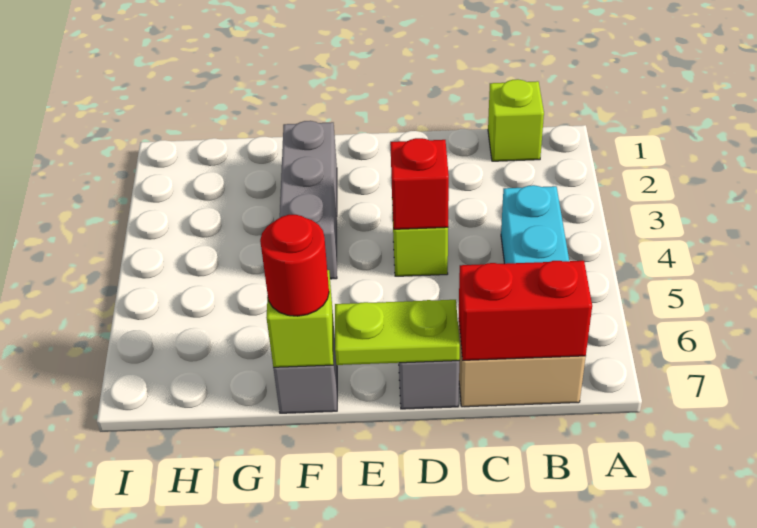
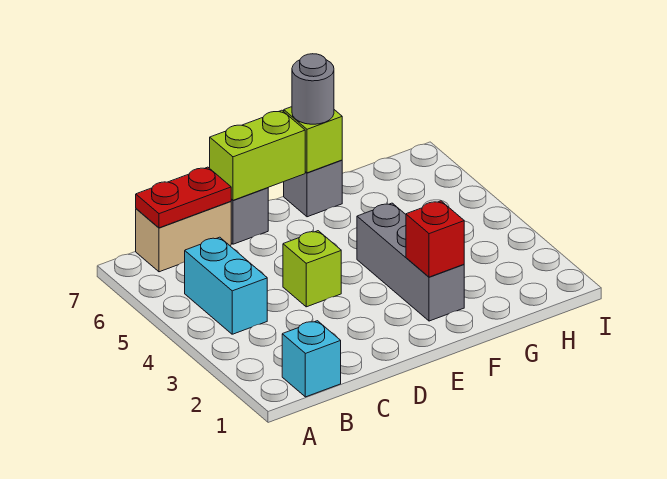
lime 1x1 brick [488,79,544,161] -> cyan 1x1 brick [282,321,341,397]
red 1x2 brick [459,261,592,360] -> red 1x2 plate [136,167,231,228]
red 1x1 brick [390,138,449,229] -> red 1x1 brick moved to [406,201,464,277]
lime 1x2 plate [335,300,460,365] -> lime 1x2 brick [210,110,305,200]
red 1x1 round brick [260,215,329,316] -> grey 1x1 round brick [292,54,334,124]

